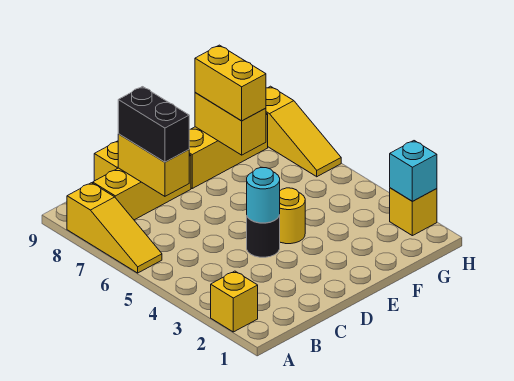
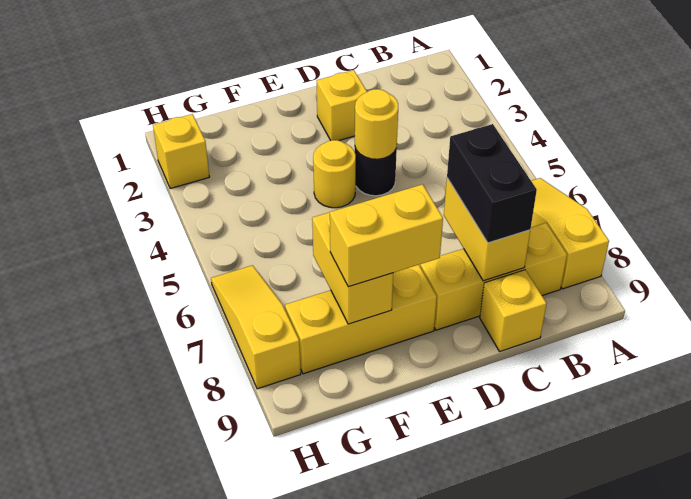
yellow 1x1 brick [211,271,258,332] -> yellow 1x1 brick moved to [317,70,367,141]
cyan 1x1 round brick [247,168,280,223] -> yellow 1x1 round brick [355,89,398,159]
yellow 1x2 brick [195,45,266,121] -> yellow 1x2 brick turned to [330,184,443,287]
cyan 1x1 brick [390,141,437,201] -> none

